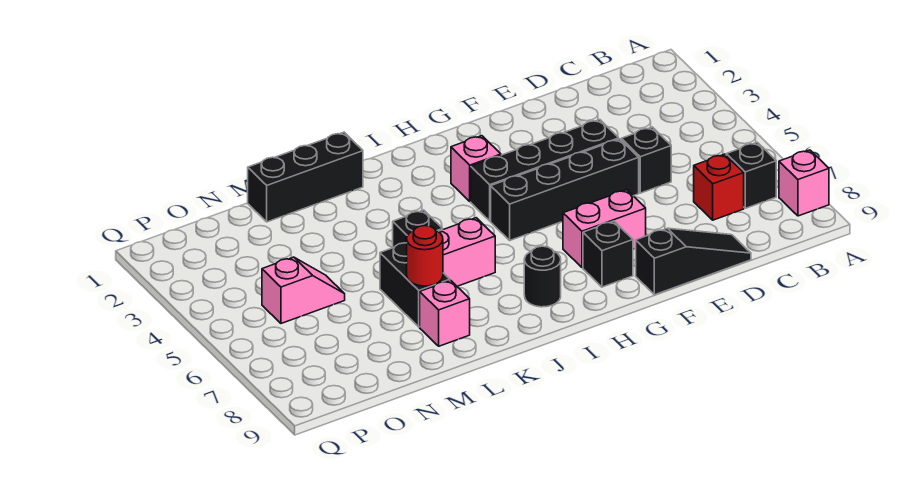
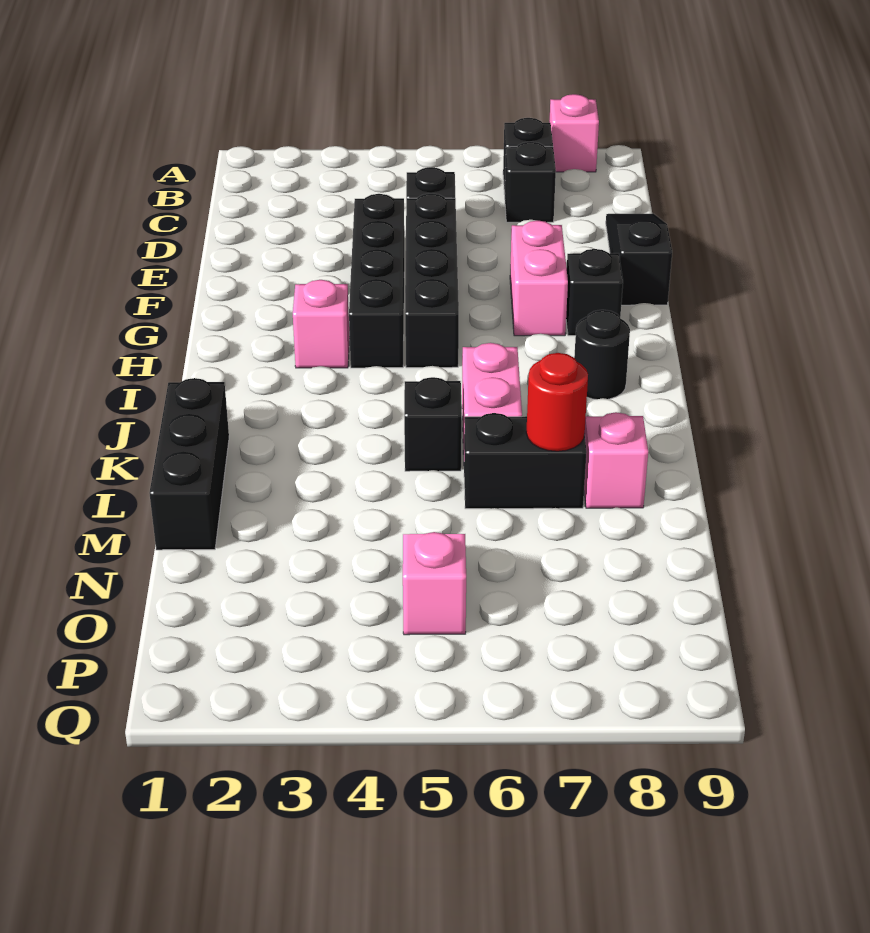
red 1x1 brick [694,154,744,220] -> black 1x1 brick [505,142,556,222]

